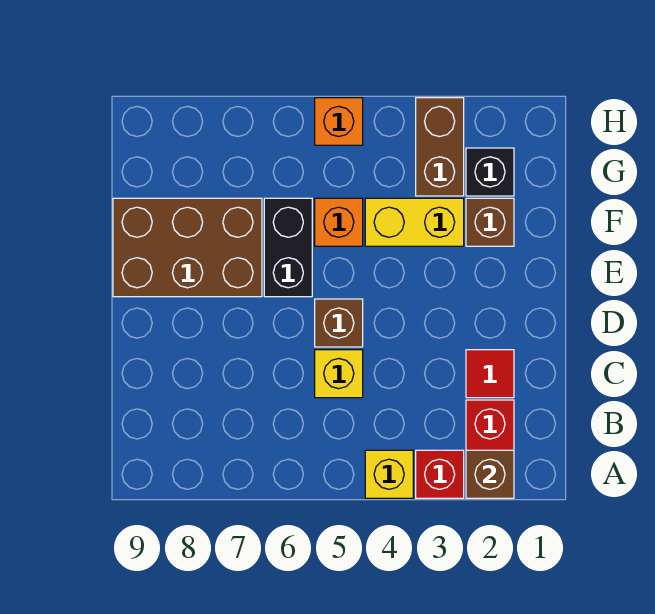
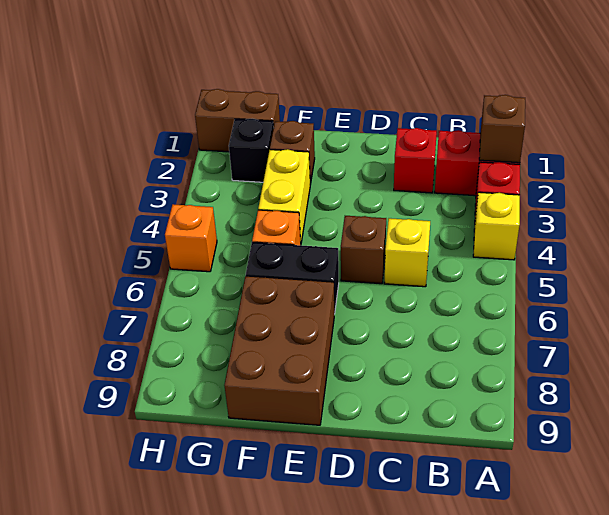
red 1x1 tile [466,350,514,398] -> red 1x1 brick [394,128,437,193]
brown 1x2 brick [416,98,464,196] -> brown 1x2 brick moved to [195,89,280,152]

